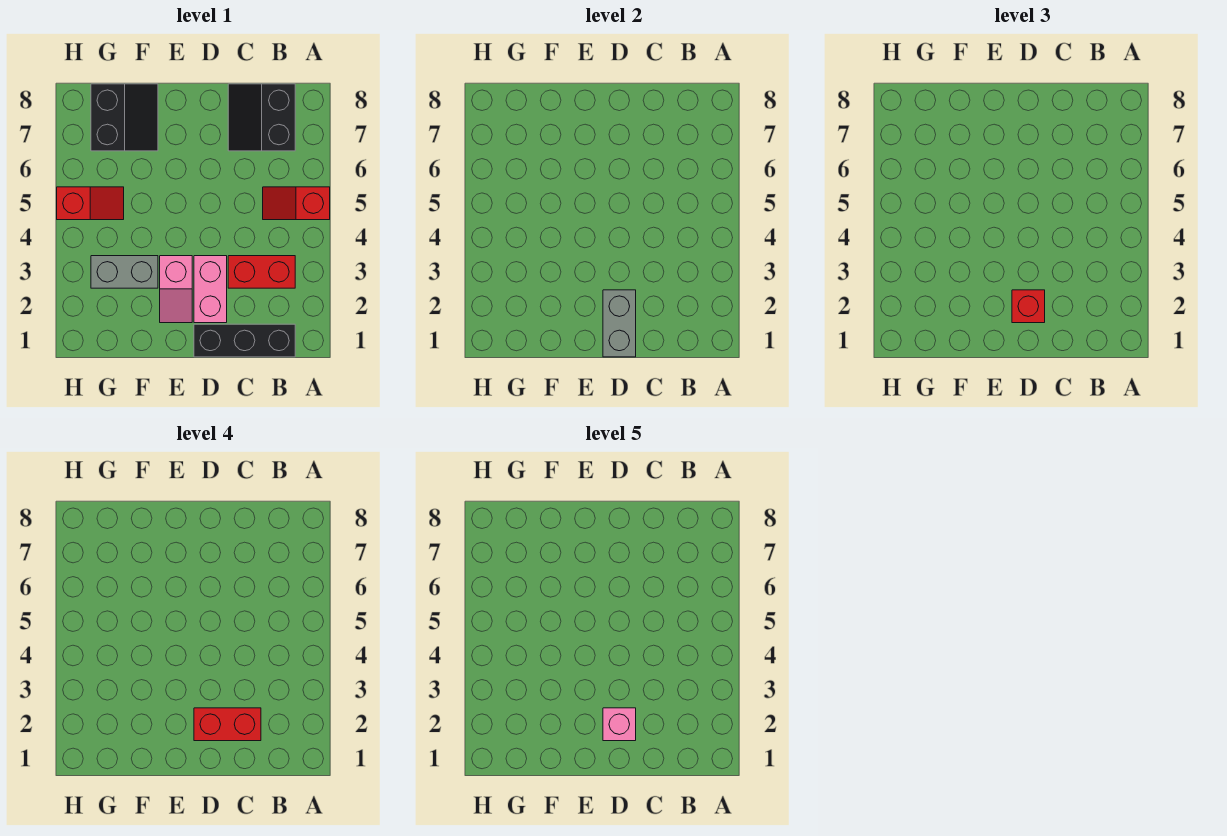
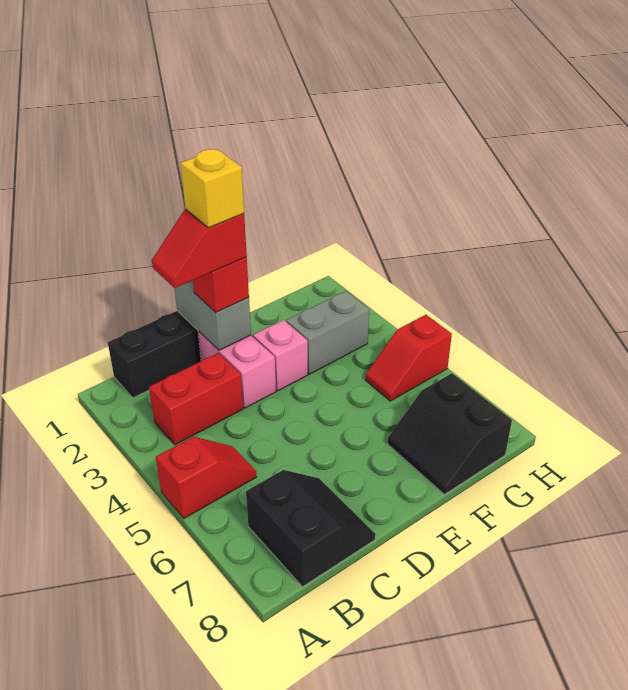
red 1x2 brick [194,708,261,741] -> red 1x2 slope [152,209,247,288]
pink 1x1 brick [603,708,636,741] -> yellow 1x1 brick [181,149,244,228]

